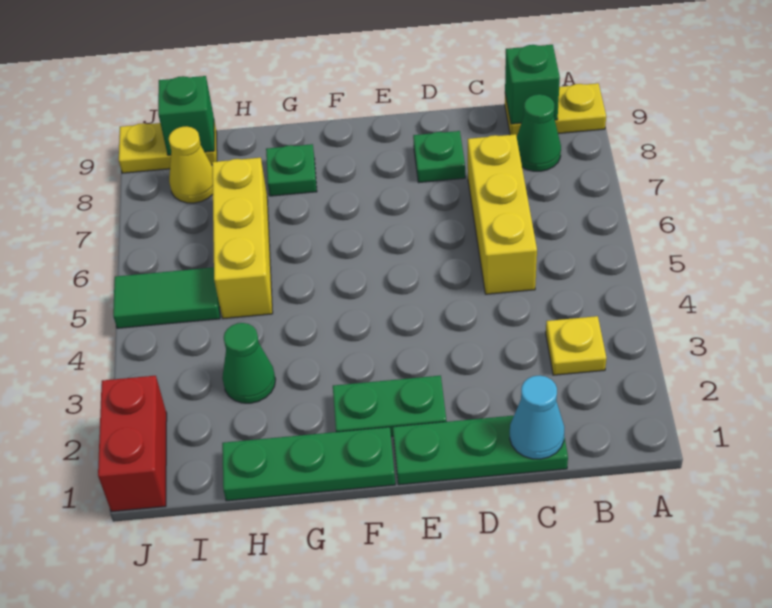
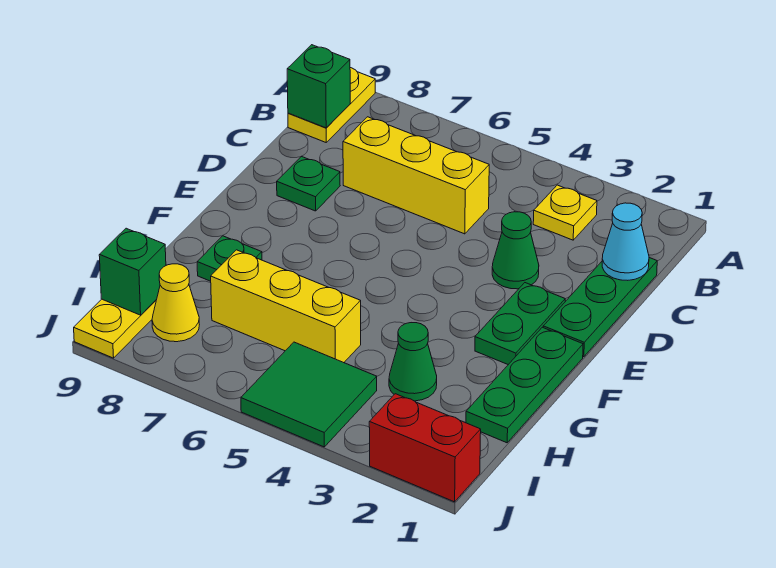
green 1x1 cone [517,94,561,171] -> green 1x1 cone moved to [492,212,539,289]
green 1x2 tile [113,267,220,328] -> green 2x2 tile [241,342,377,447]

